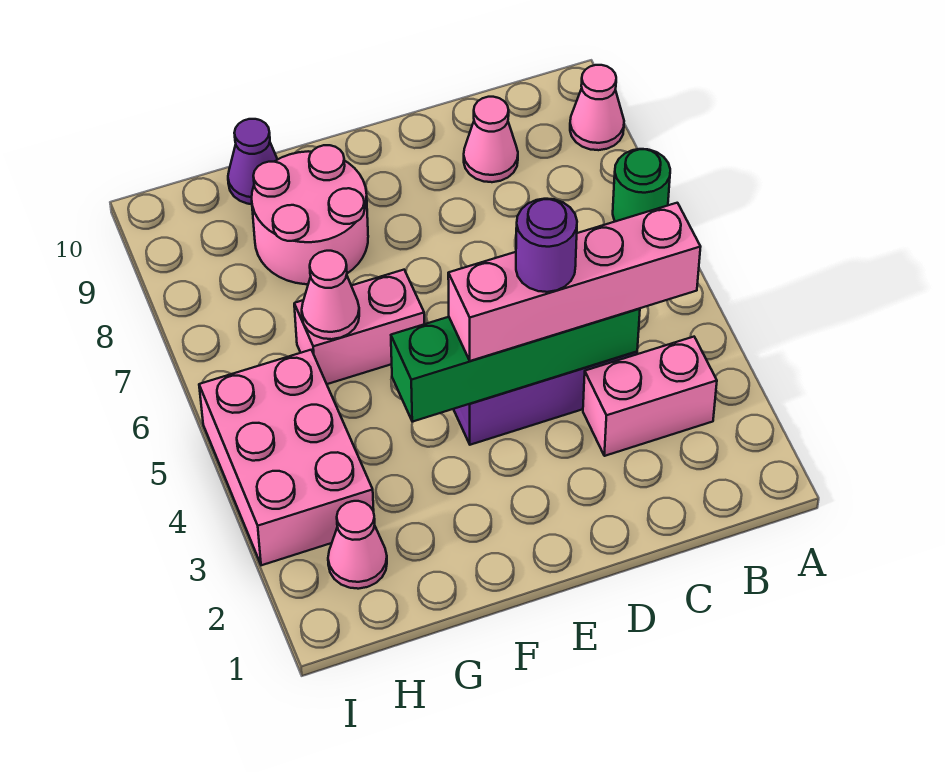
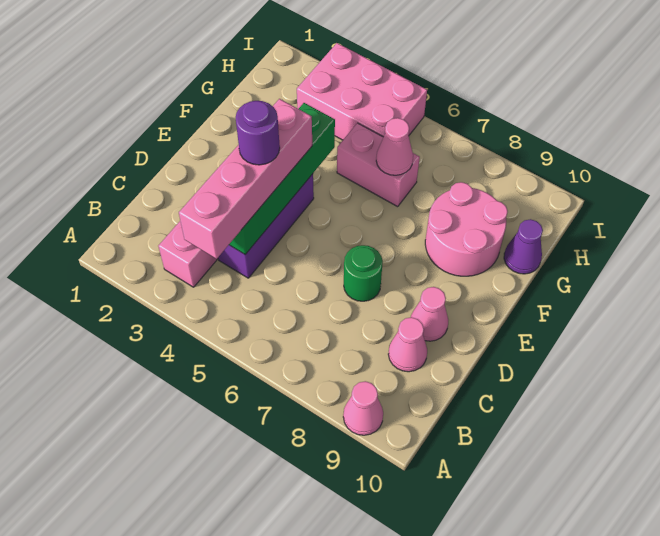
green 1x1 round brick [613,149,670,221] -> green 1x1 round brick moved to [344,245,383,301]
pink 1x2 brick [294,270,424,384] -> pink 1x2 brick turned to [337,123,420,207]
pink 1x1 cone [328,501,387,589] -> pink 1x1 cone moved to [411,287,448,341]

